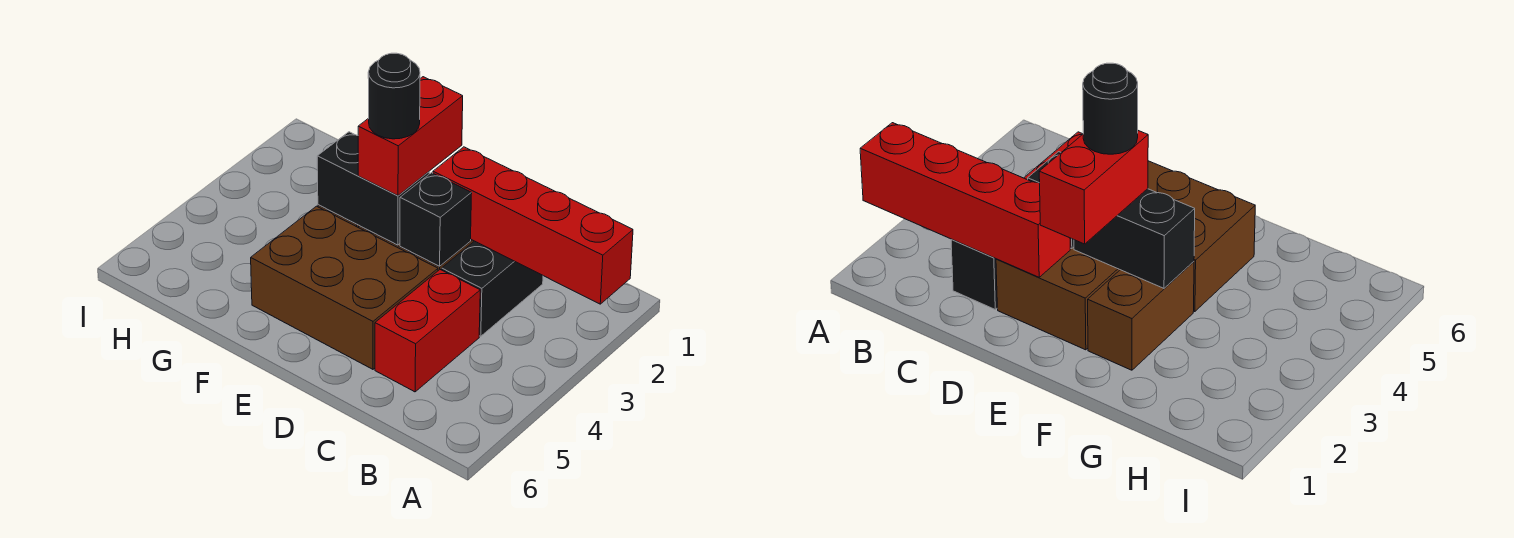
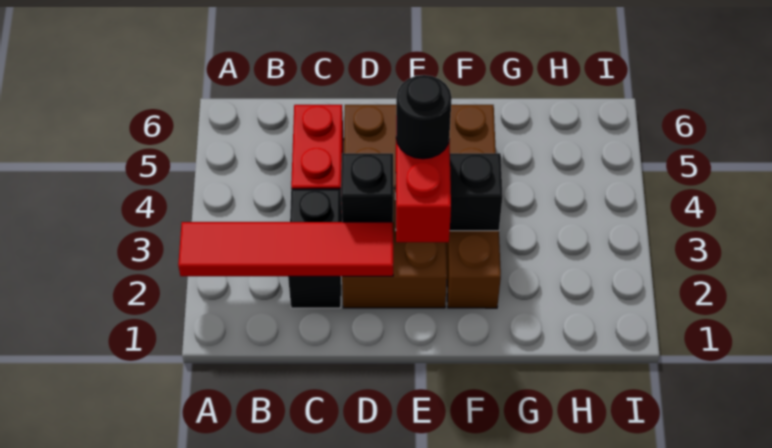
red 1x4 brick [433,147,633,304] -> red 1x4 tile [178,222,393,276]

